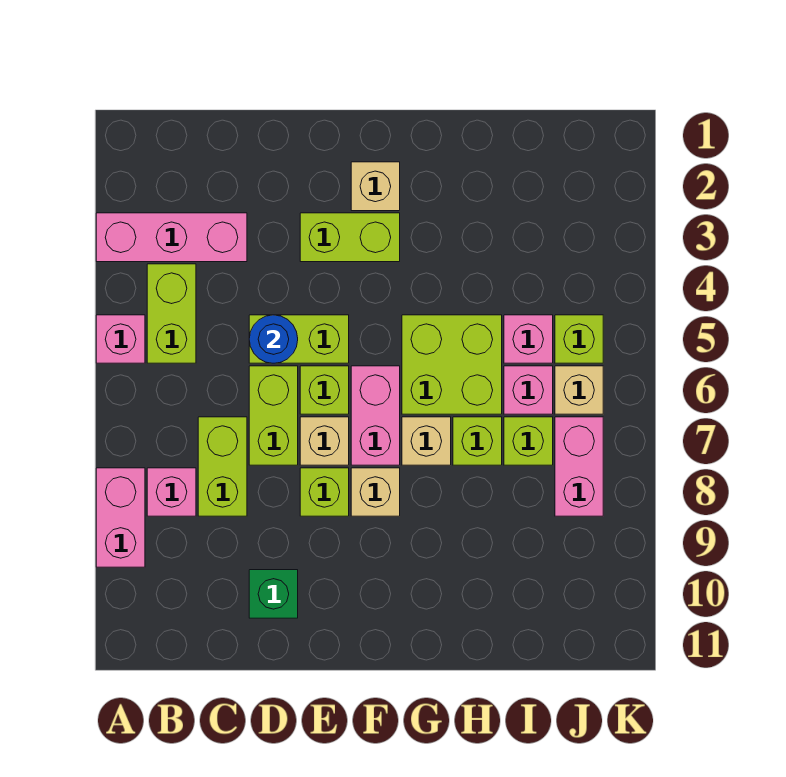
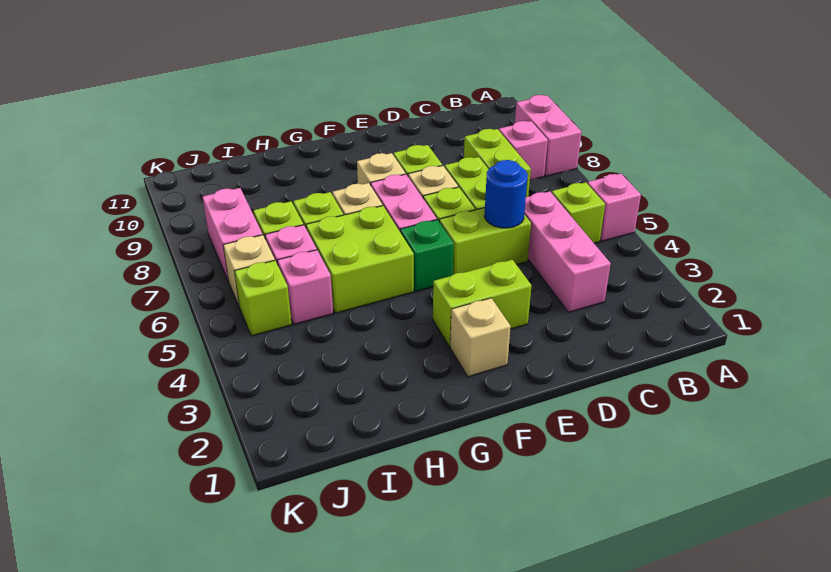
pink 1x3 brick [96,213,247,262] -> pink 1x3 brick turned to [524,191,611,312]
lime 1x2 brick [147,264,196,363] -> lime 1x1 brick [552,182,605,243]
green 1x1 brick [249,570,298,618] -> green 1x1 brick moved to [400,220,454,291]

